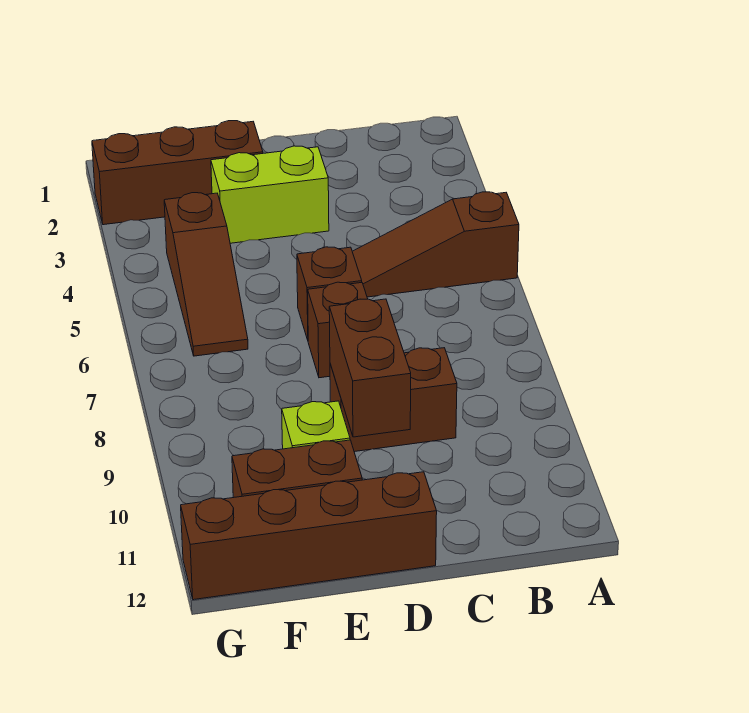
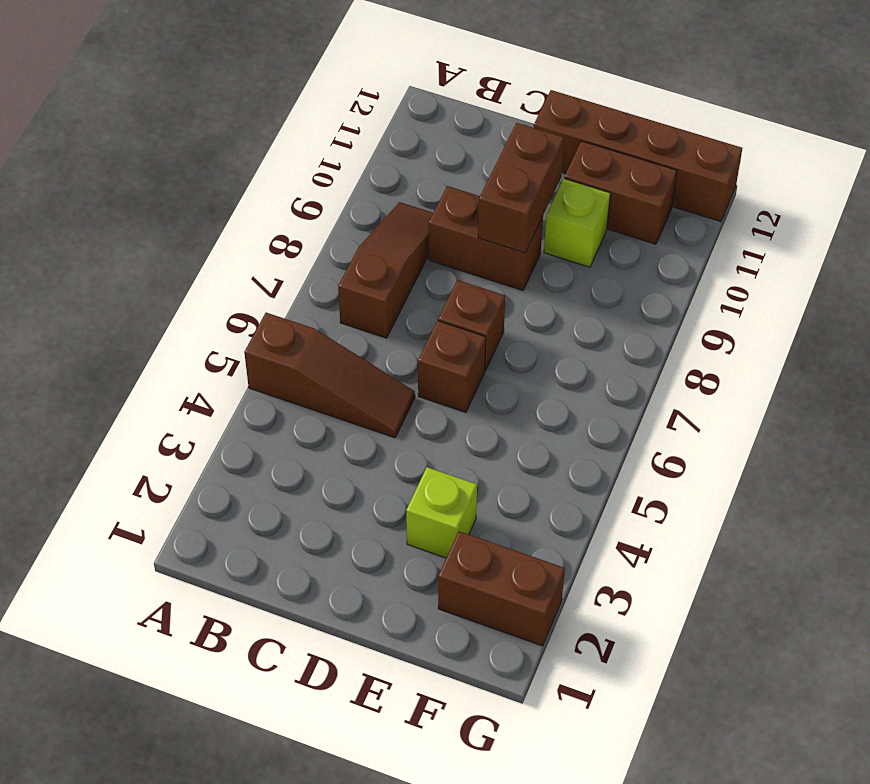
lime 1x2 brick [211,146,329,243] -> lime 1x1 brick [406,467,477,558]
brown 1x3 brick [92,121,263,225] -> brown 1x2 brick [438,531,565,646]
brown 1x3 slope [164,193,248,356] -> brown 1x3 slope moved to [338,202,433,338]

